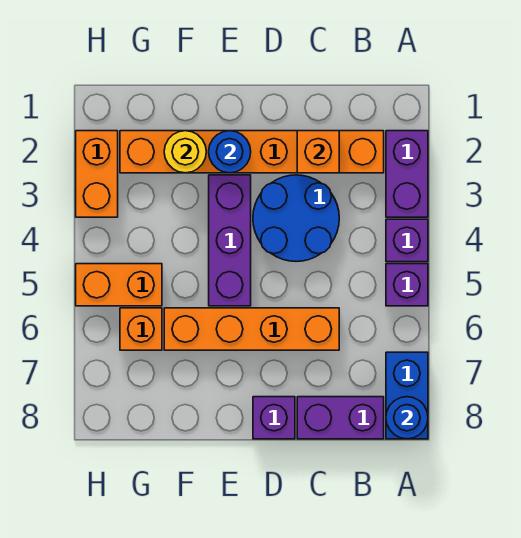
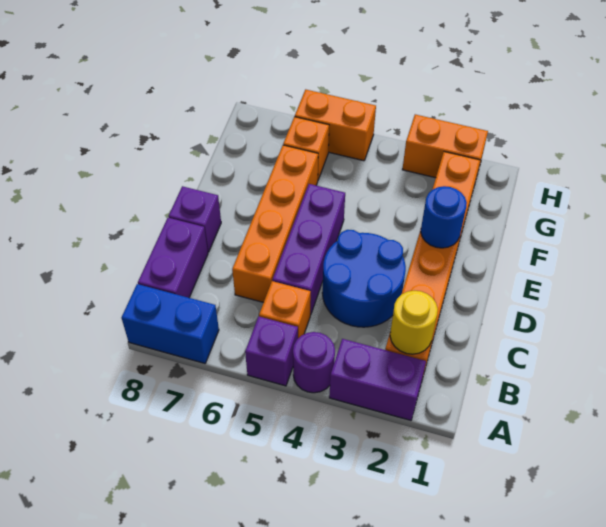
purple 1x1 brick [386,219,428,262] -> purple 1x1 round brick [293,332,335,393]
blue 1x1 round brick [386,397,428,439] -> none
orange 1x1 brick [297,131,339,173] -> orange 1x1 brick moved to [259,281,311,338]
purple 1x3 brick [209,175,251,306] -> purple 1x3 brick turned to [272,184,345,315]
yellow 1x1 round brick [164,131,206,173] -> yellow 1x1 round brick moved to [390,291,438,354]
orange 1x2 brick [76,264,162,306] -> orange 1x2 brick turned to [295,90,376,161]

